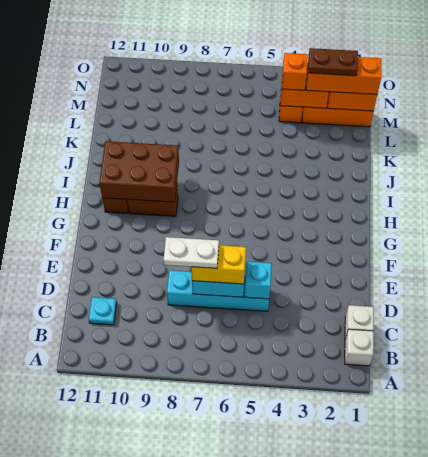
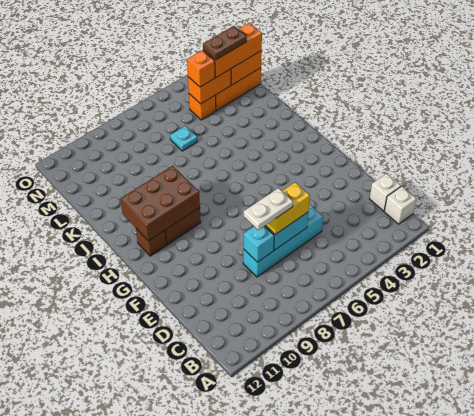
cyan 1x1 plate [89,297,117,325] -> cyan 1x1 plate moved to [170,126,197,151]
cyan 1x1 brick [244,262,272,299] -> cyan 1x1 brick moved to [244,226,274,262]

